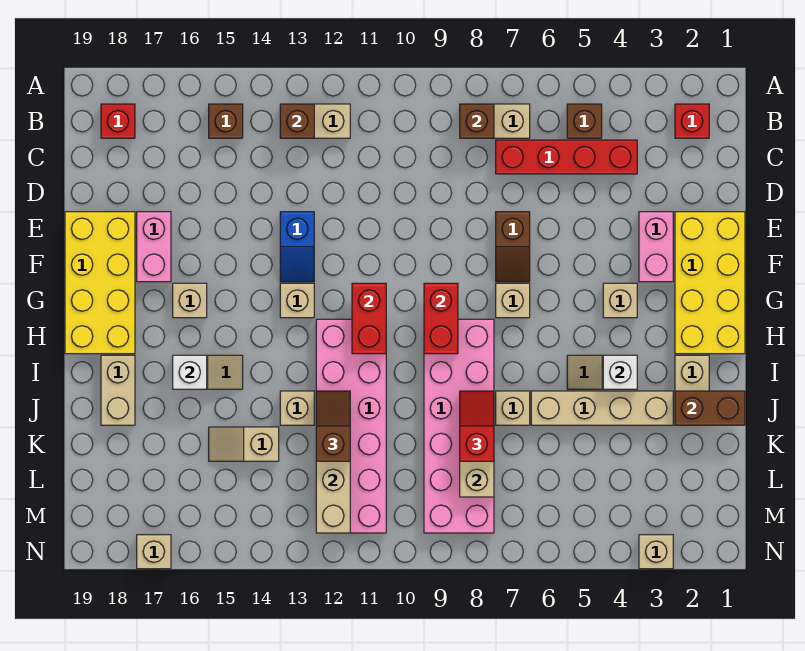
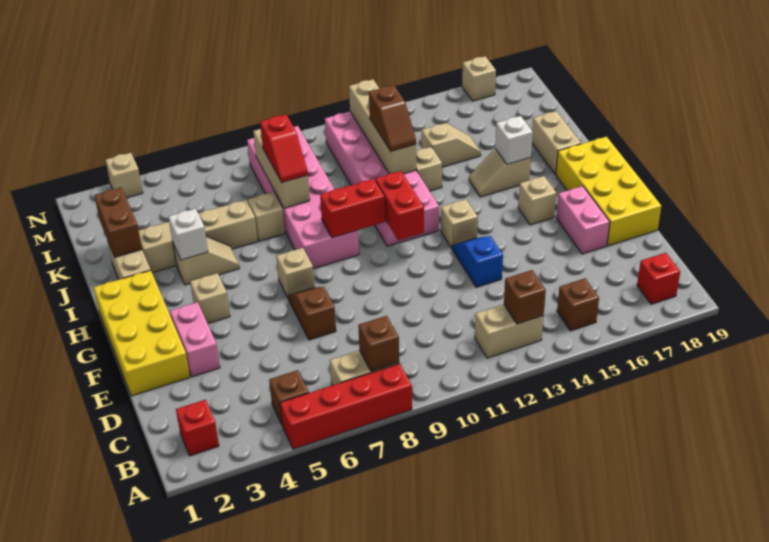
red 1x4 brick [496,140,637,174] -> red 1x4 brick moved to [280,364,412,449]
red 1x2 brick [424,283,458,354] -> red 1x2 brick turned to [320,179,385,238]
brown 1x2 brick [675,391,745,425] -> brown 1x2 brick turned to [94,187,142,257]

